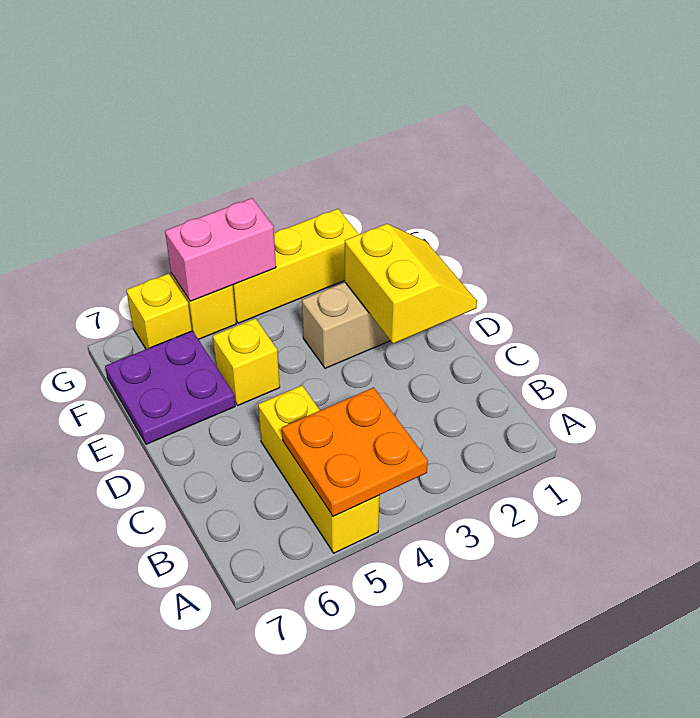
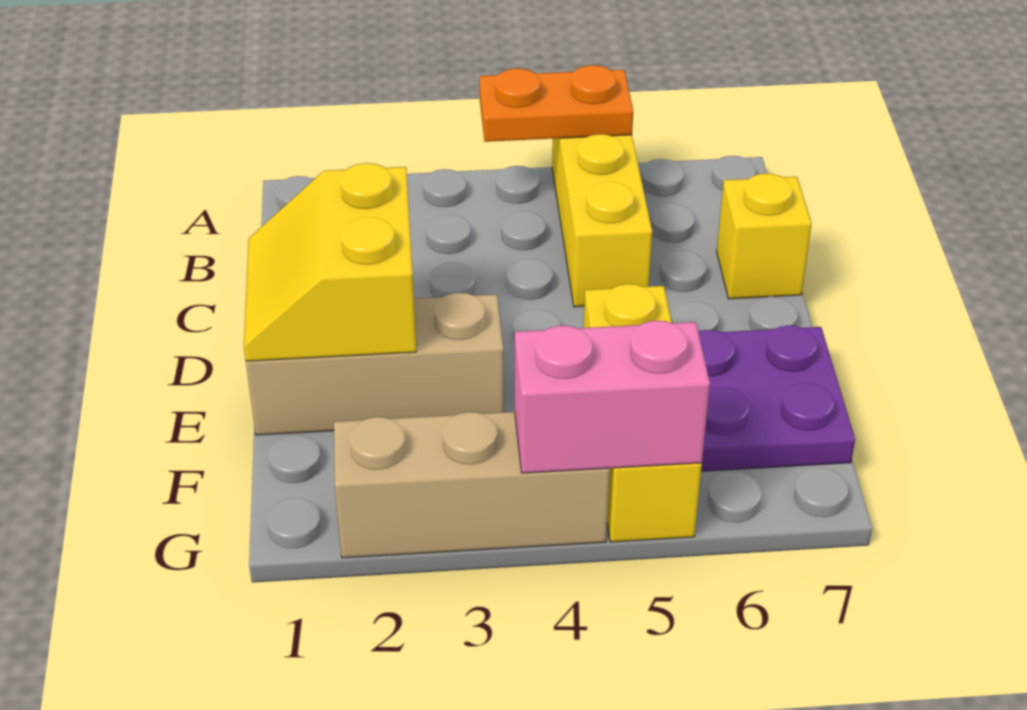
orange 2x2 plate [282,387,428,517] -> orange 1x2 plate [479,65,633,142]
yellow 1x3 brick [233,209,359,323] -> tan 1x3 brick [334,412,610,558]
yellow 1x1 brick [126,273,192,349] -> yellow 1x1 brick moved to [717,173,812,299]

